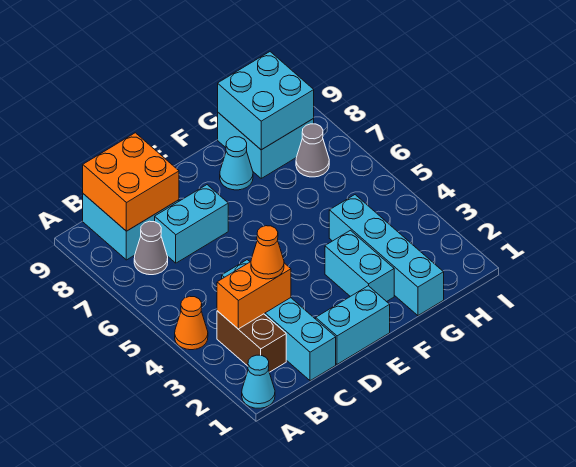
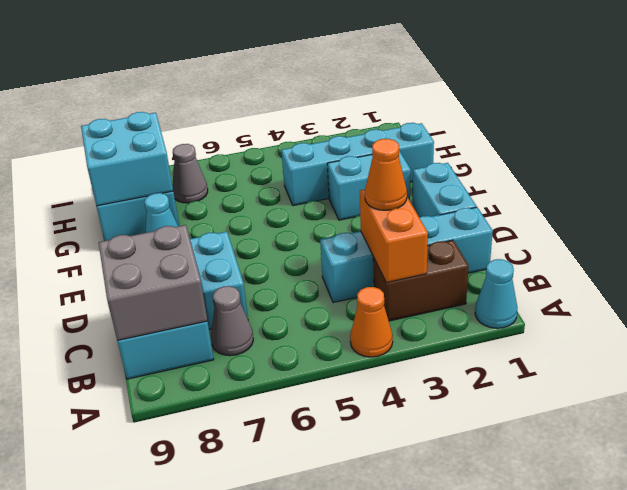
orange 2x2 brick [83,133,179,231] -> grey 2x2 brick [99,225,207,340]

